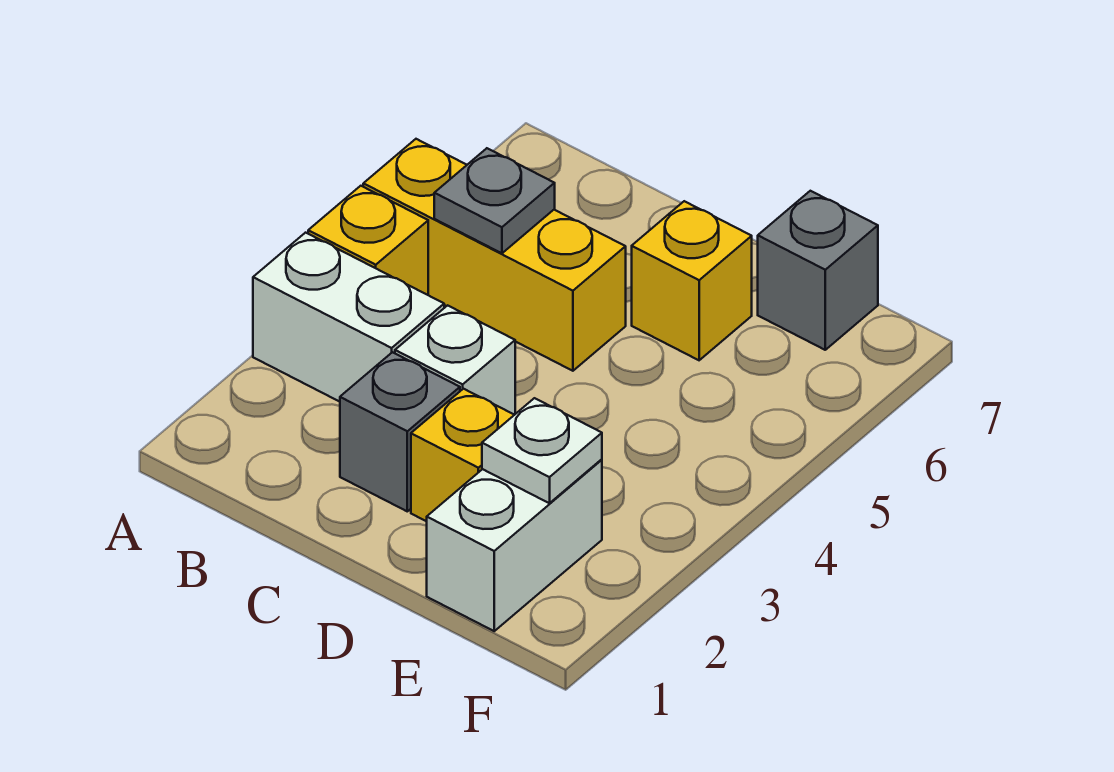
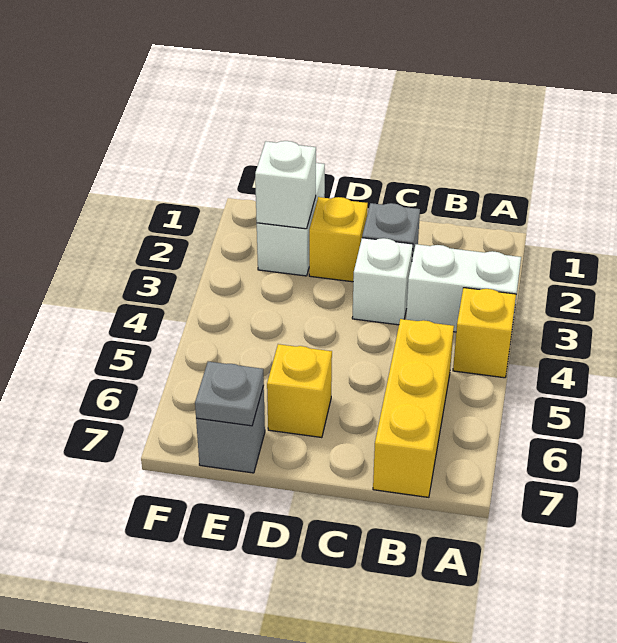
yellow 1x3 brick [363,139,626,371] -> yellow 1x3 brick turned to [373,319,454,497]
grey 1x1 plate [434,148,555,253] -> grey 1x1 plate moved to [195,362,264,426]
white 1x1 plate [482,398,602,503] -> white 1x1 brick [255,141,316,229]

